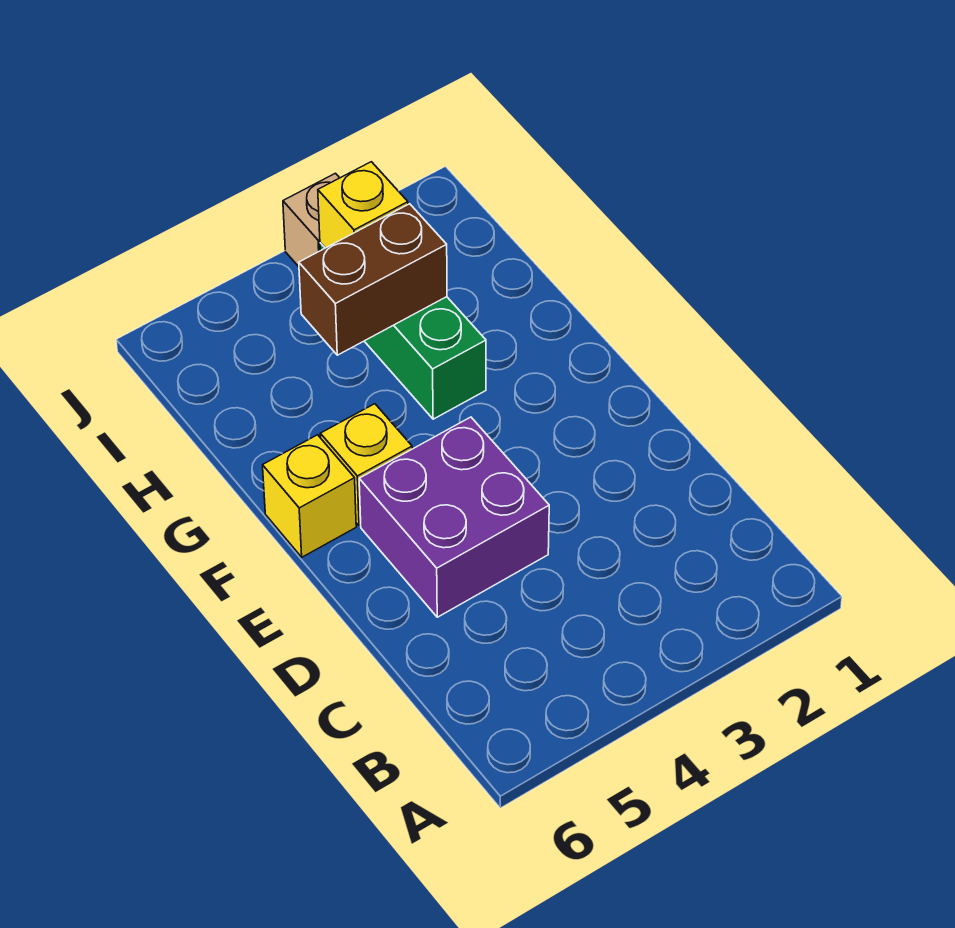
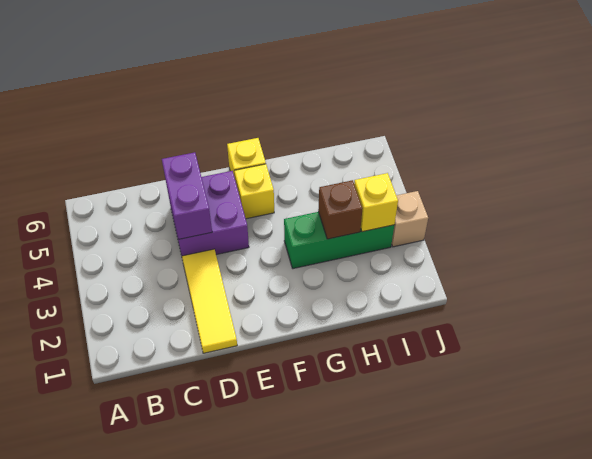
none -> yellow 1x3 tile [182,249,237,353]
none -> purple 1x2 brick [162,152,212,239]
brown 1x2 brick [299,204,447,355] -> brown 1x1 brick [318,180,363,239]

